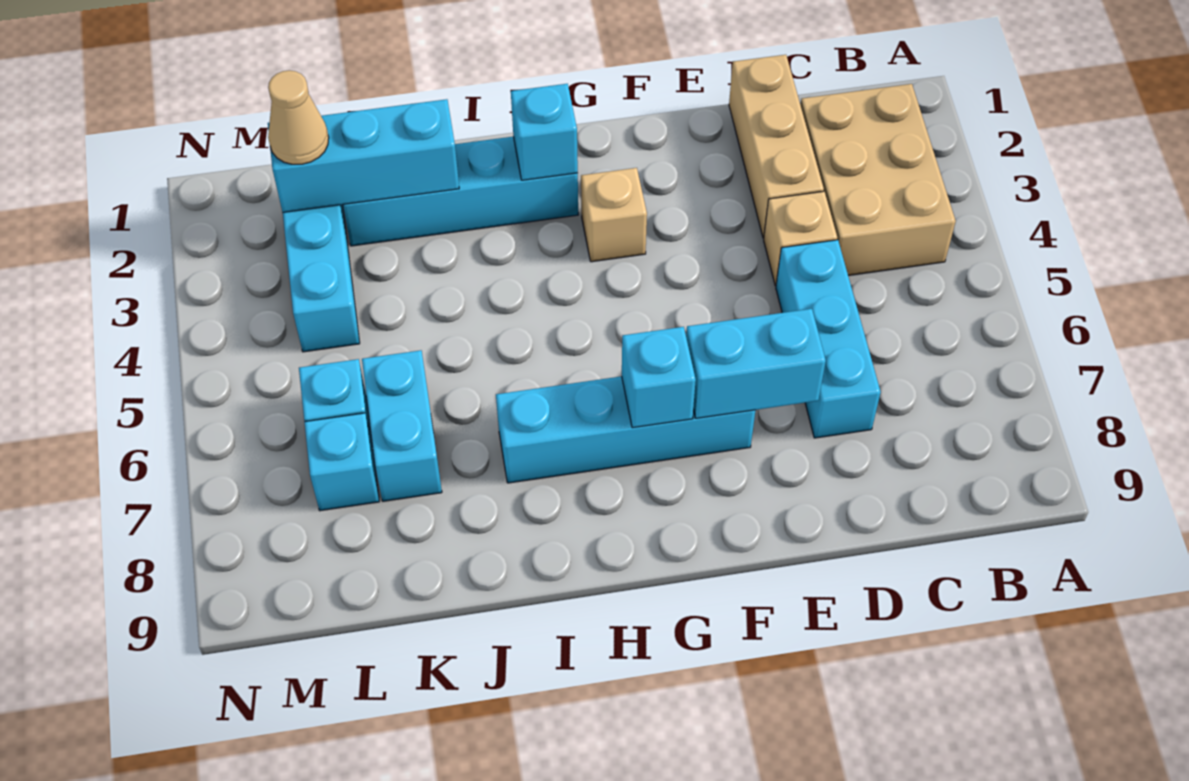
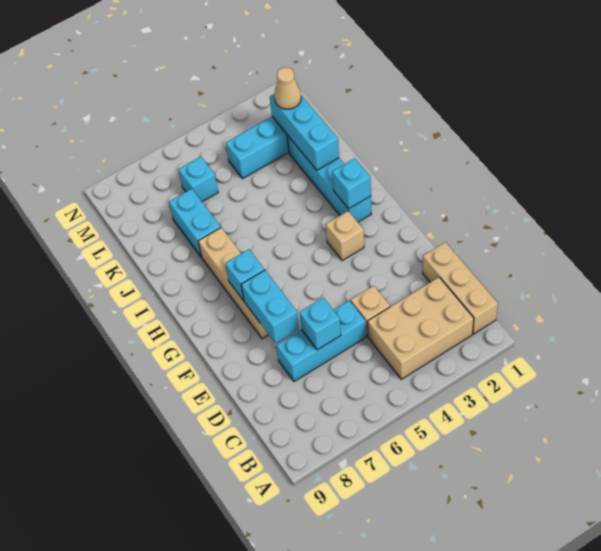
tan 1x3 brick [729,55,824,238] -> tan 1x3 brick turned to [423,242,498,334]
cyan 1x4 brick [496,376,755,483] -> tan 1x4 brick [198,228,269,339]
cyan 1x2 brick [362,350,442,501] -> cyan 1x2 brick turned to [169,189,221,257]
cyan 1x1 brick [304,413,379,511] -> cyan 1x1 brick moved to [299,298,341,350]

